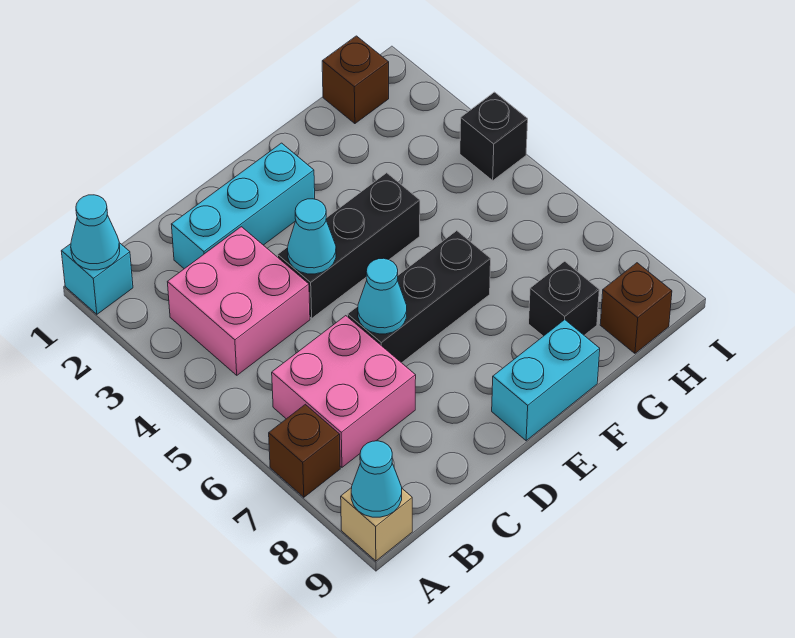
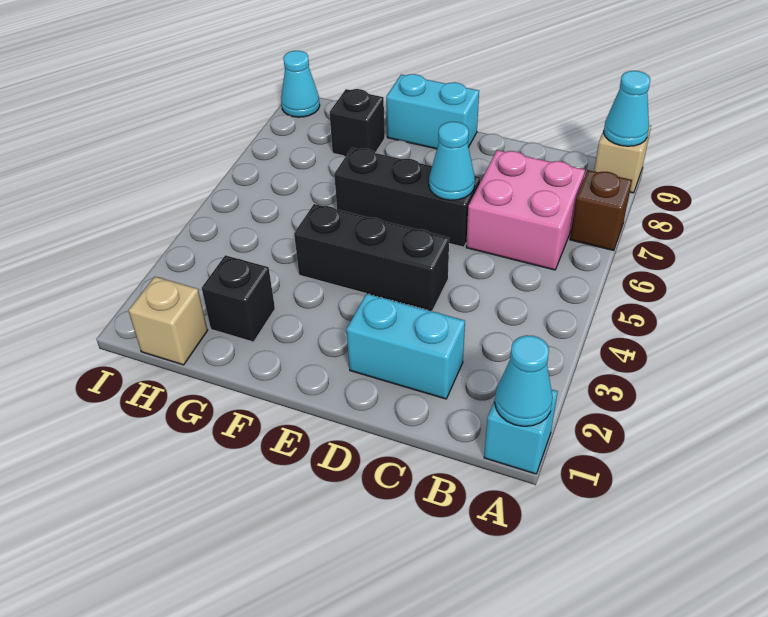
pink 2x2 brick [168,227,310,375] -> none
cyan 1x3 brick [171,143,315,269] -> cyan 1x2 brick [346,294,465,399]
cyan 1x1 cone [288,199,336,274] -> cyan 1x1 cone moved to [281,51,320,117]
brown 1x1 brick [322,36,389,124] -> tan 1x1 brick [128,277,208,365]
brown 1x1 brick [600,263,672,353] -> none
black 1x1 brick [460,92,528,180] -> black 1x1 brick moved to [202,255,275,342]

